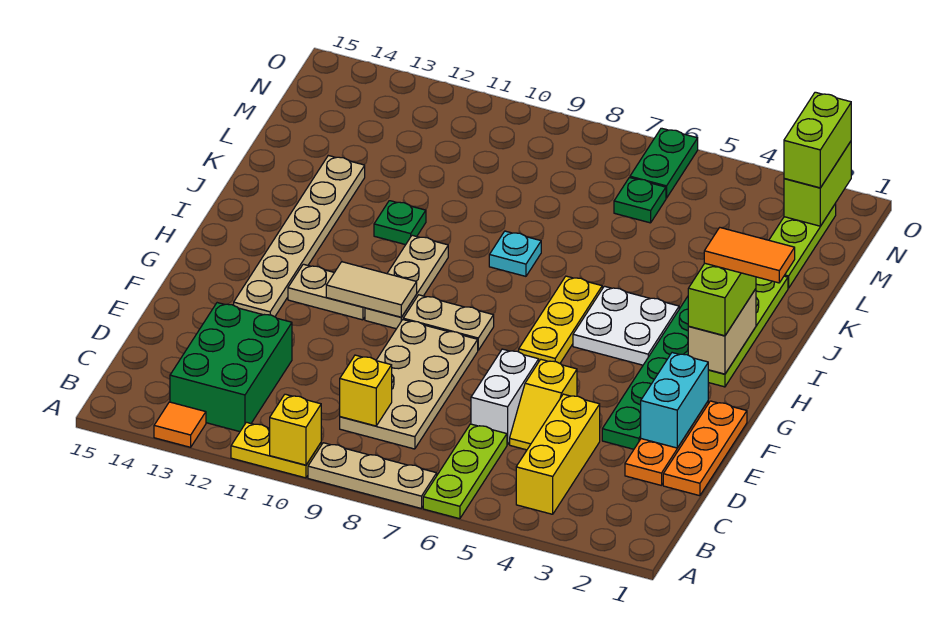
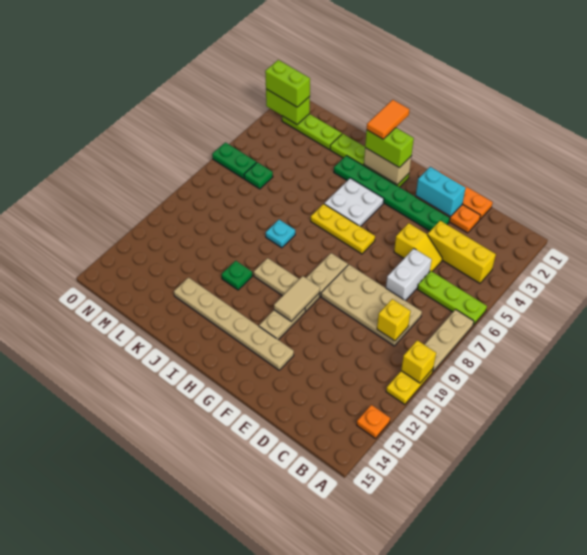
orange 1x1 tile [154,402,206,447] -> orange 1x1 plate [357,405,390,438]
green 2x3 brick [170,303,292,432] -> none
white 1x2 brick [471,349,539,445] -> white 1x2 brick turned to [386,249,432,301]

